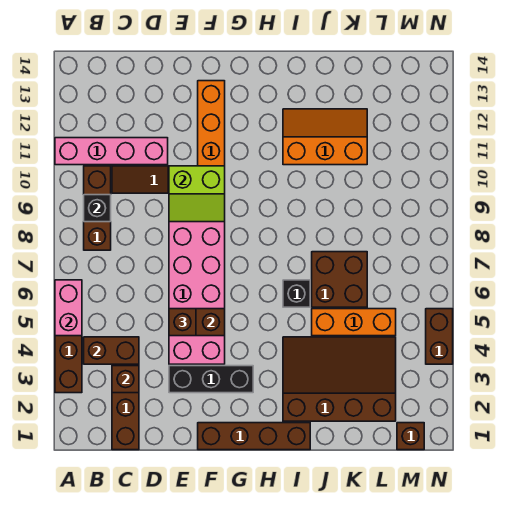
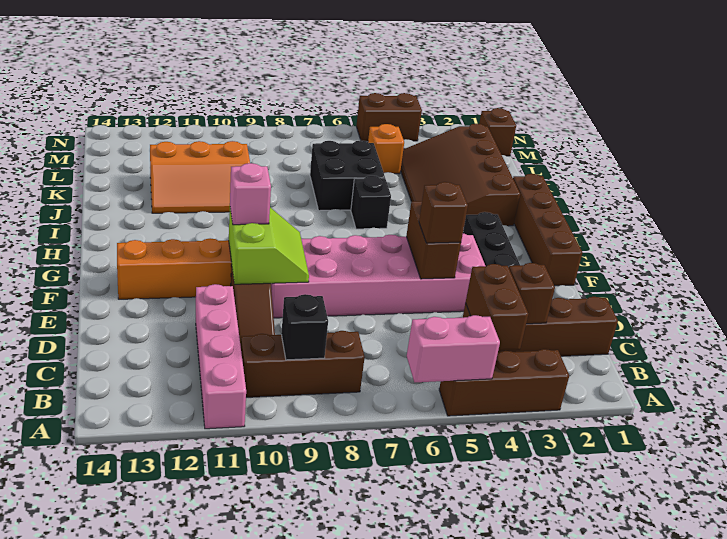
none -> pink 1x1 brick [230,163,271,225]
orange 2x3 slope [283,109,367,165] -> orange 2x3 slope turned to [150,141,250,213]
orange 1x3 brick [312,309,396,336] -> orange 1x1 brick [368,124,404,174]
brown 2x2 brick [312,252,367,307] -> black 2x2 brick [310,140,385,211]

